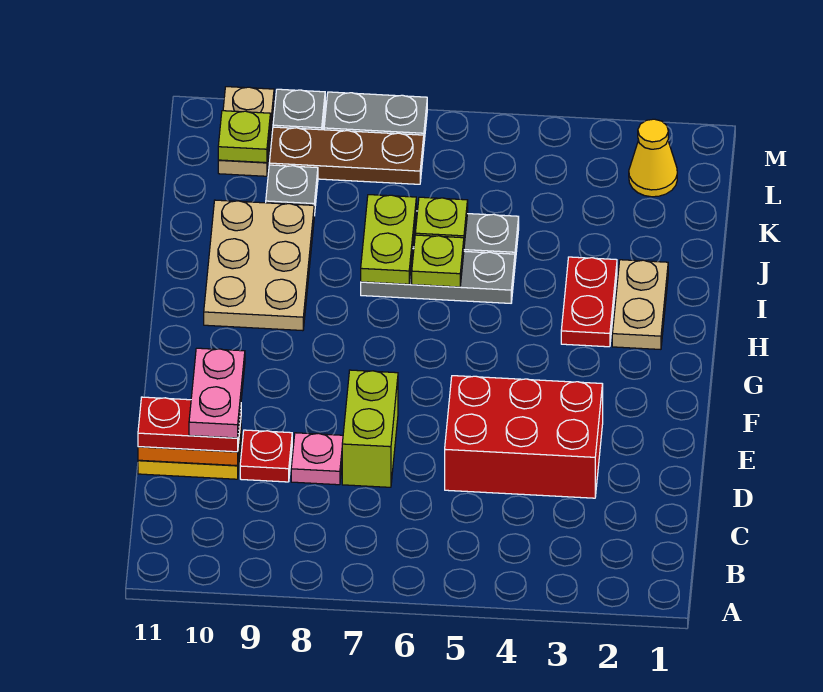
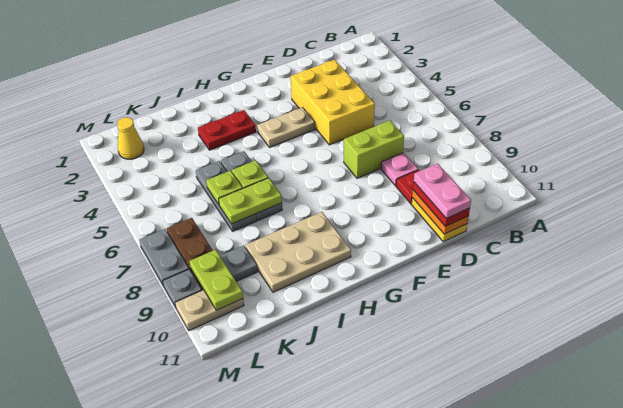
red 2x3 brick [445,376,603,498] -> yellow 2x3 brick [291,60,375,145]
pink 1x2 plate [189,348,245,438] -> pink 1x2 plate turned to [414,164,471,219]
tan 1x2 plate [612,260,668,349] -> tan 1x2 plate moved to [257,107,315,148]
lime 1x1 plate [218,111,270,163] -> lime 1x2 plate [190,250,243,310]

